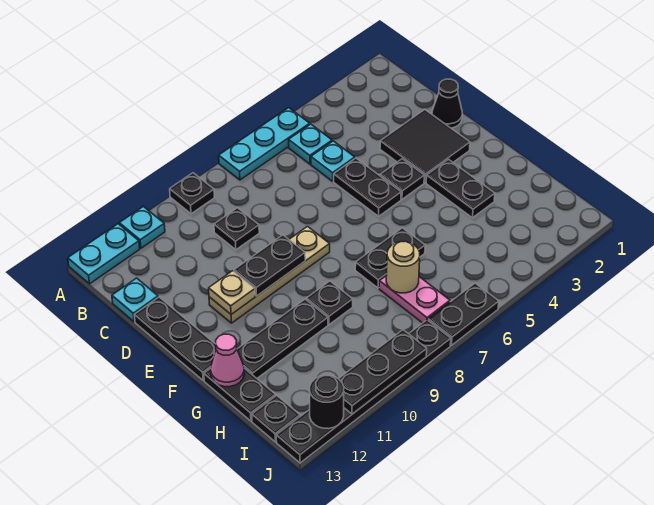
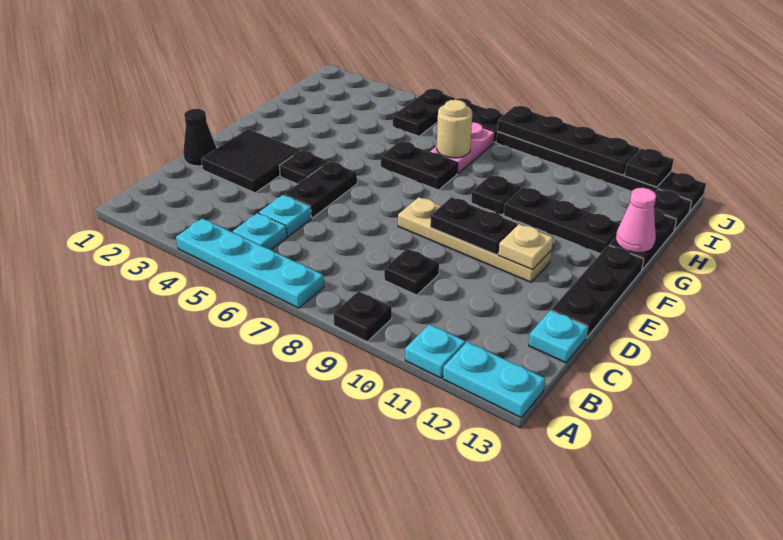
cyan 1x3 plate [219,108,310,180] -> cyan 1x4 plate [176,219,324,308]
black 1x2 plate [426,159,495,218] -> black 1x2 plate moved to [393,89,455,136]
black 1x3 plate [339,330,427,414] -> black 1x4 plate [497,106,640,175]
black 1x1 round brick [310,375,344,429] -> black 1x1 plate [624,148,674,187]

